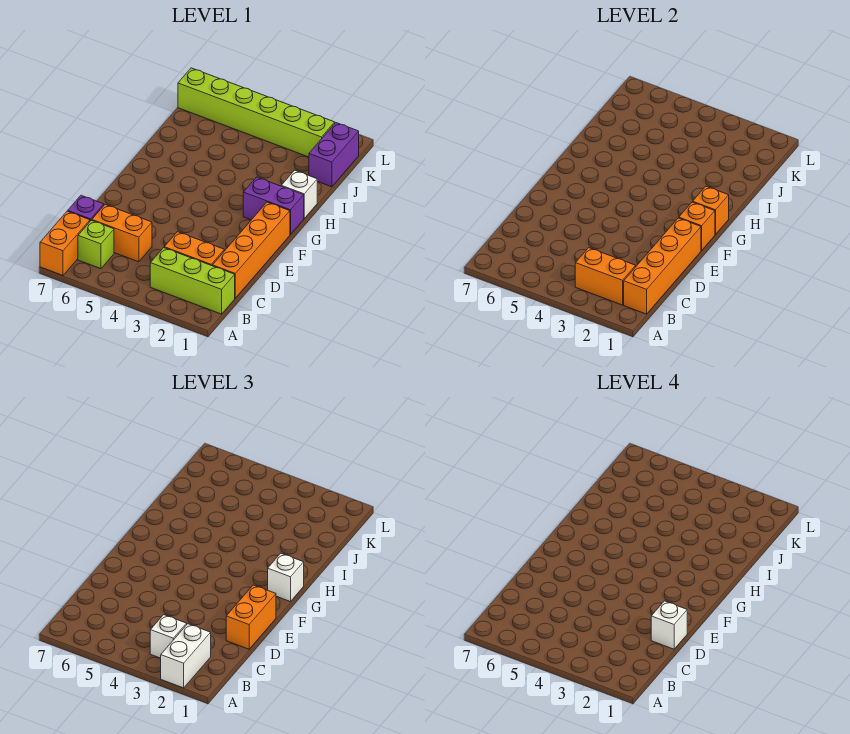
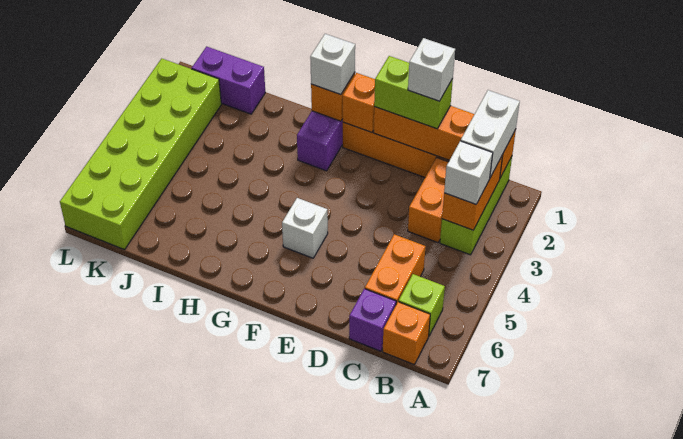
white 1x2 brick [161,624,211,688] -> white 1x2 brick turned to [461,90,520,177]
orange 1x2 brick [40,211,90,275] -> orange 1x1 brick [383,302,430,365]
orange 1x2 brick [226,585,276,649] -> lime 1x2 brick [374,56,453,129]
white 1x1 brick [281,170,317,218] -> white 1x1 brick moved to [282,198,328,258]
lime 1x6 brick [178,68,335,157] -> lime 2x6 brick [60,59,221,250]

